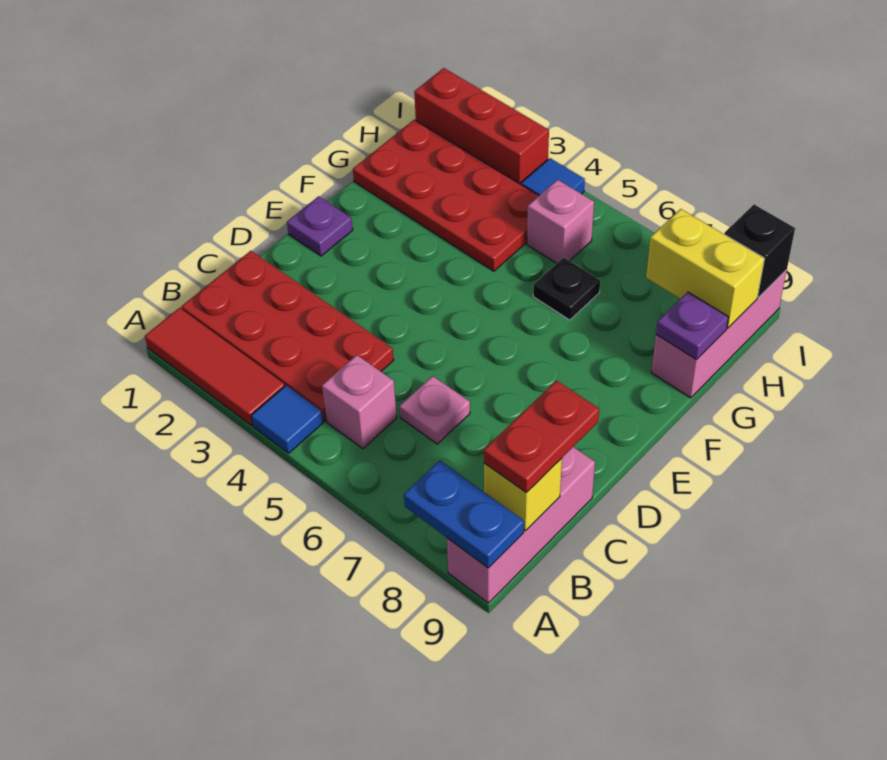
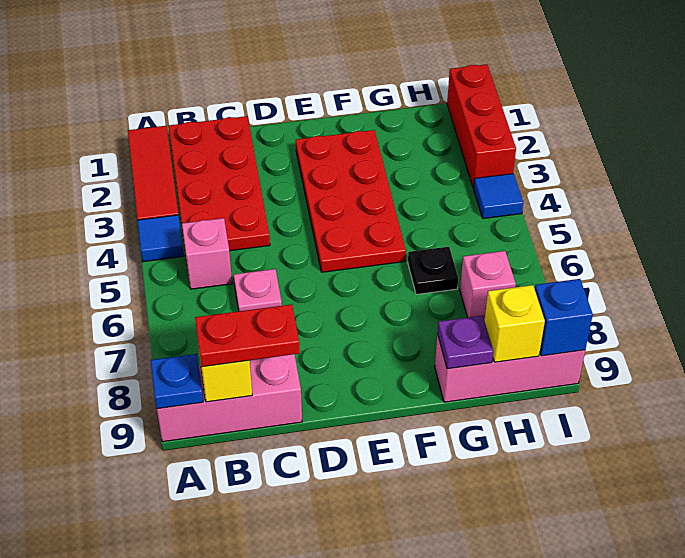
blue 1x2 plate [404,461,524,568] -> blue 1x1 plate [151,354,203,409]
purple 1x1 plate [287,196,353,256] -> none
red 2x4 plate [353,120,539,271] -> red 2x4 plate moved to [296,130,406,272]
pink 1x1 brick [527,180,594,263] -> pink 1x1 brick moved to [460,251,516,320]
yellow 1x2 brick [646,209,765,328] -> yellow 1x1 brick [485,285,545,362]
black 1x1 brick [724,205,795,297] -> blue 1x1 brick [535,279,593,356]

